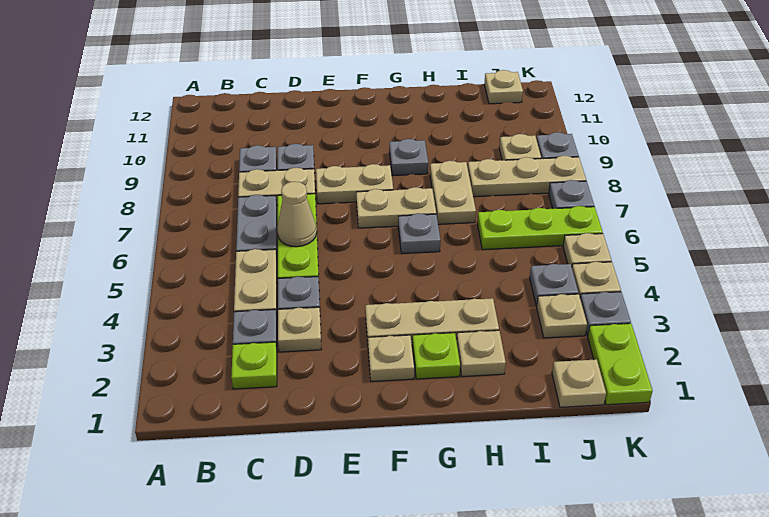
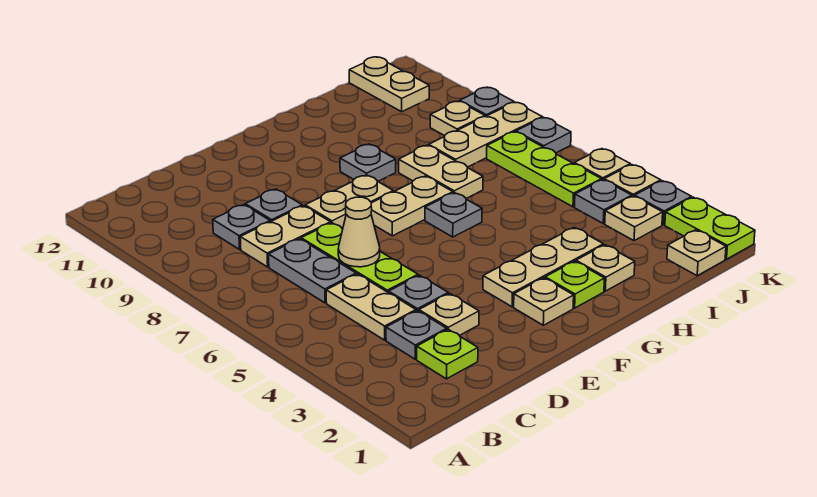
lime 1x3 plate [477,206,603,250] -> lime 1x3 plate turned to [487,132,601,207]
tan 1x1 plate [484,70,523,104] -> tan 1x2 plate [349,57,429,112]

